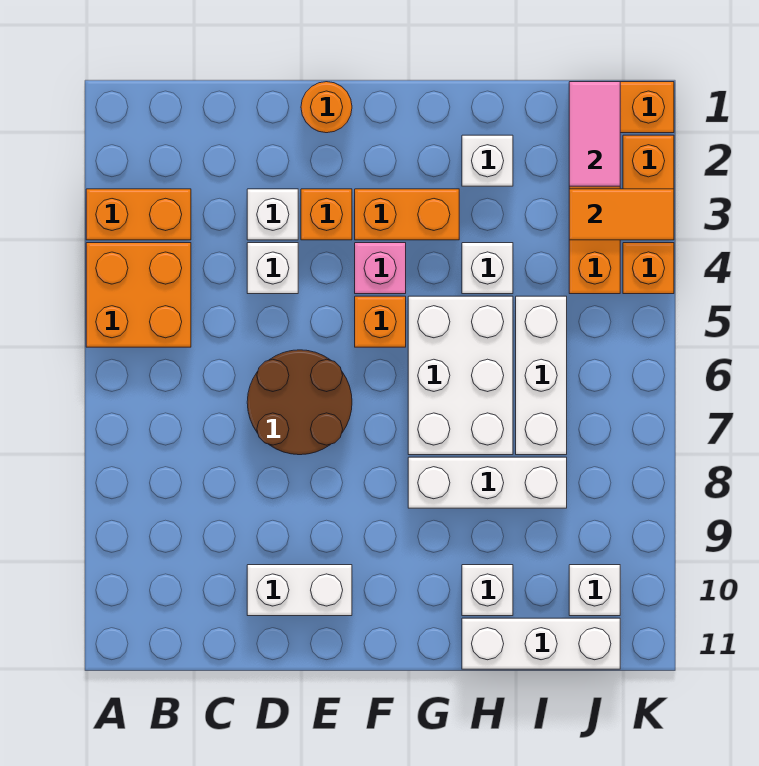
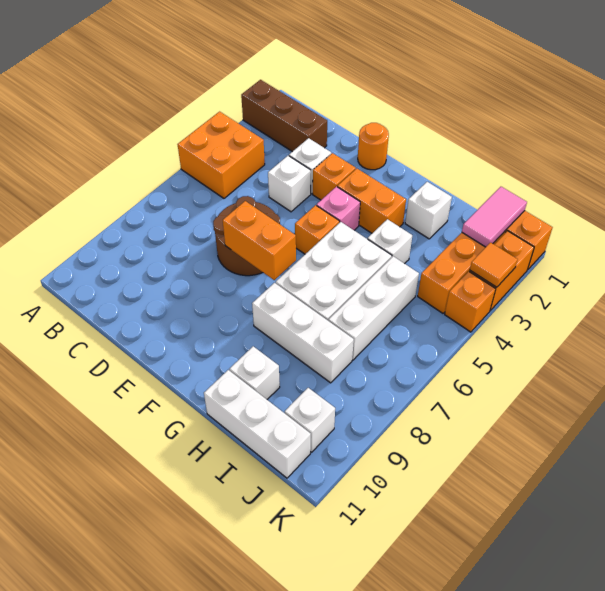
none -> brown 1x3 brick [241,80,327,152]
orange 1x2 brick [86,189,191,240] -> orange 1x2 brick moved to [223,201,296,280]
white 1x2 brick [247,565,352,616] -> none
orange 1x2 tile [569,189,674,240] -> orange 1x1 tile [470,243,518,287]

